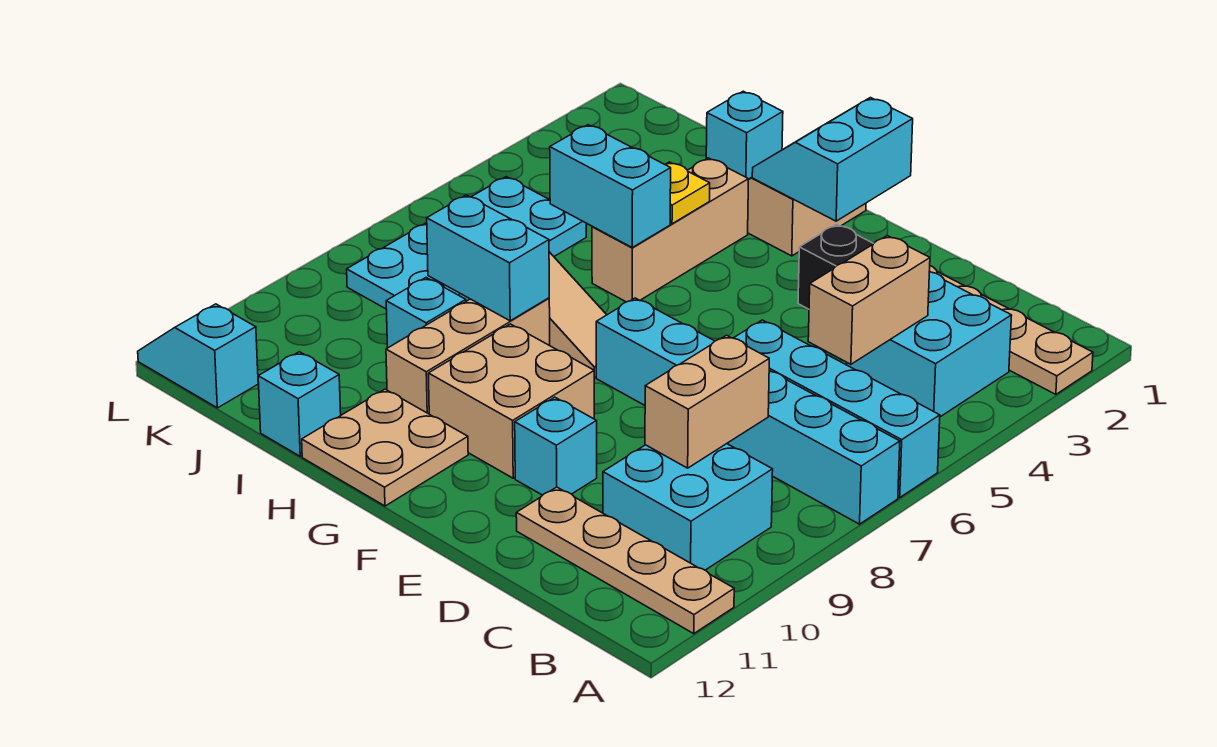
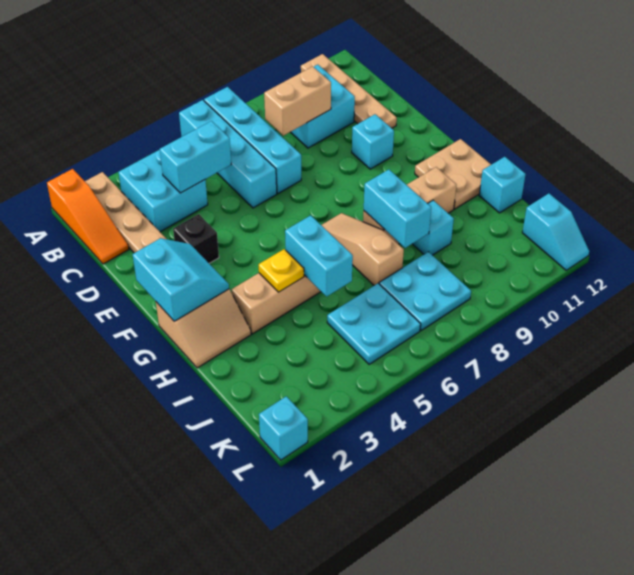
none -> orange 1x3 slope [47,169,129,264]
cyan 1x6 brick [596,298,900,524] -> cyan 1x4 brick [204,87,301,193]
tan 1x2 brick [808,236,930,364] -> cyan 1x2 brick [160,121,231,193]
cyan 2x2 slope [752,98,913,221] -> cyan 2x2 slope turned to [133,238,229,321]
tan 2x2 brick [428,324,594,478] -> none
cyan 1x1 brick [706,91,783,179] -> cyan 1x1 brick moved to [259,396,308,460]

